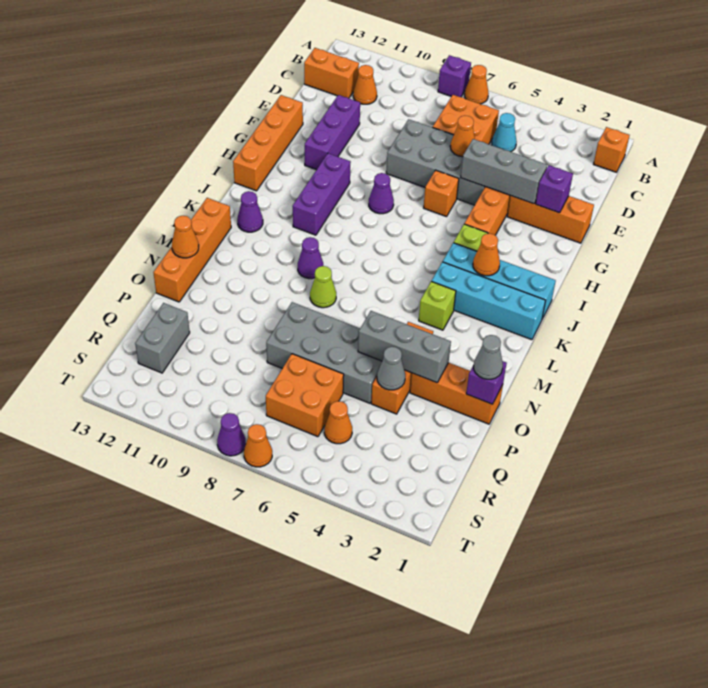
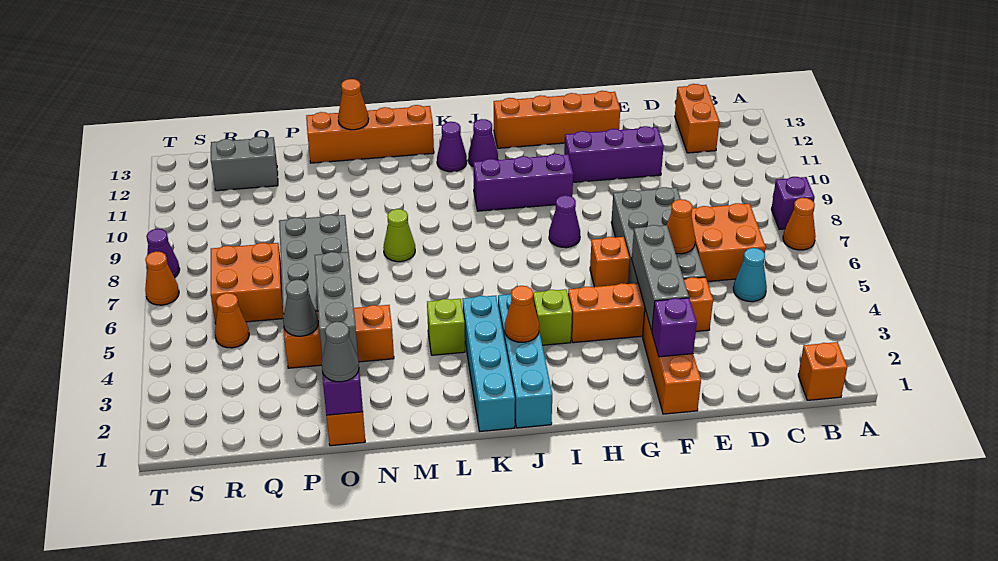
orange 1x1 cone [353,65,377,104] -> none
purple 1x1 cone [298,237,323,279] -> purple 1x1 cone moved to [468,119,498,166]

